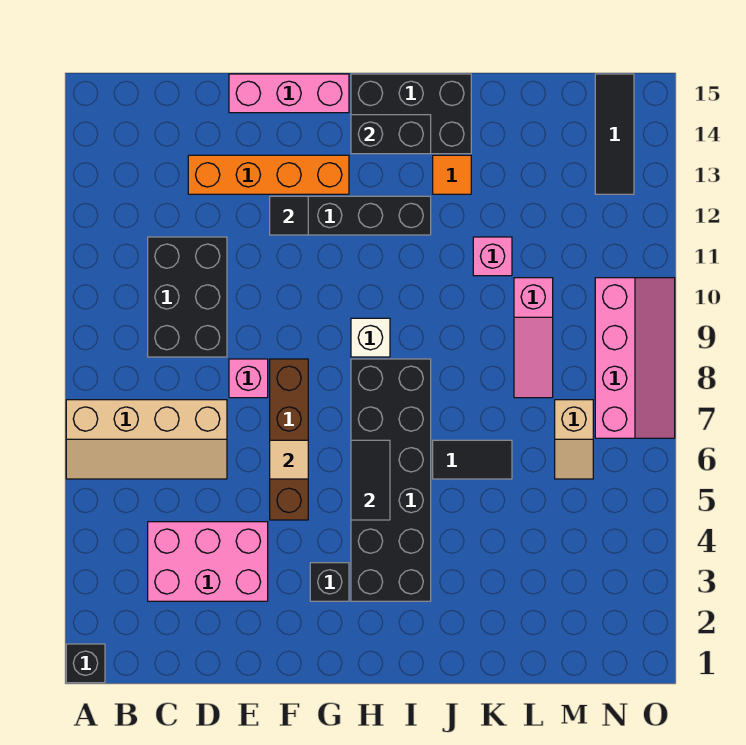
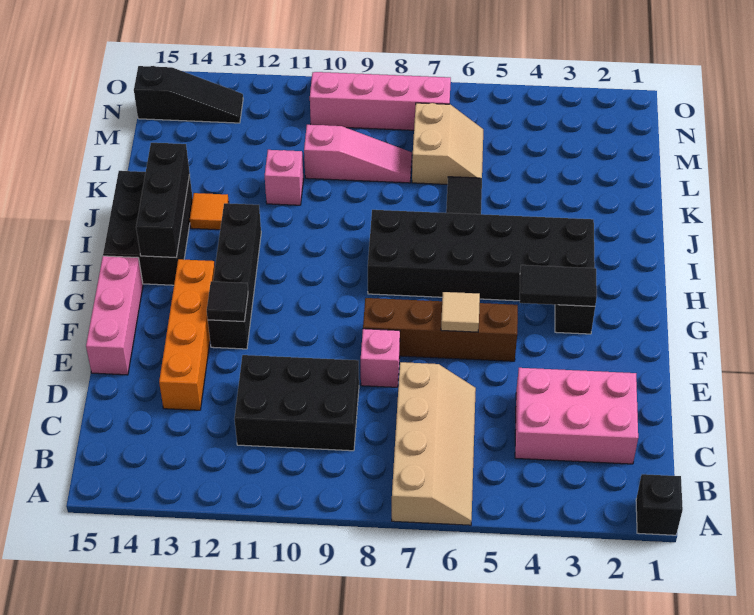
pink 2x3 brick [148,522,268,601] -> pink 2x3 brick turned to [515,368,638,464]
black 1x2 tile [351,440,390,520] -> black 1x2 tile moved to [520,265,597,306]
white 1x1 brick [351,318,390,357] -> none
black 1x2 brick [351,115,431,154] -> black 1x3 brick [136,143,190,258]
tan 1x2 slope [555,400,593,479] -> tan 2x2 slope [412,103,483,184]
black 1x3 tile [595,74,634,194] -> black 1x3 slope [134,66,243,123]

